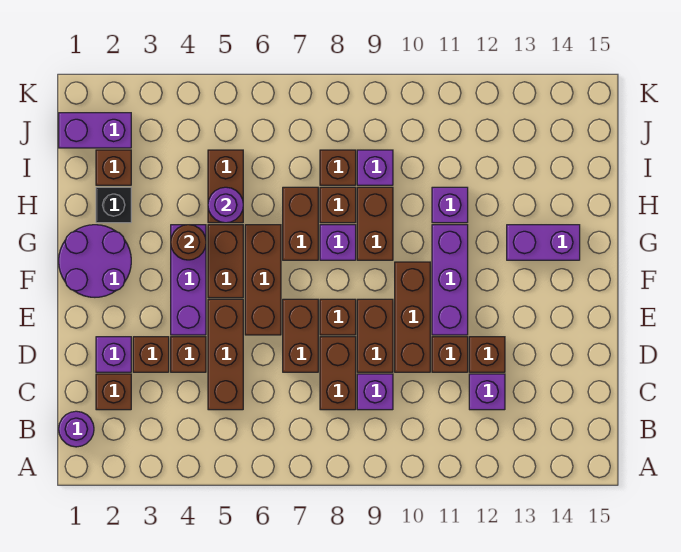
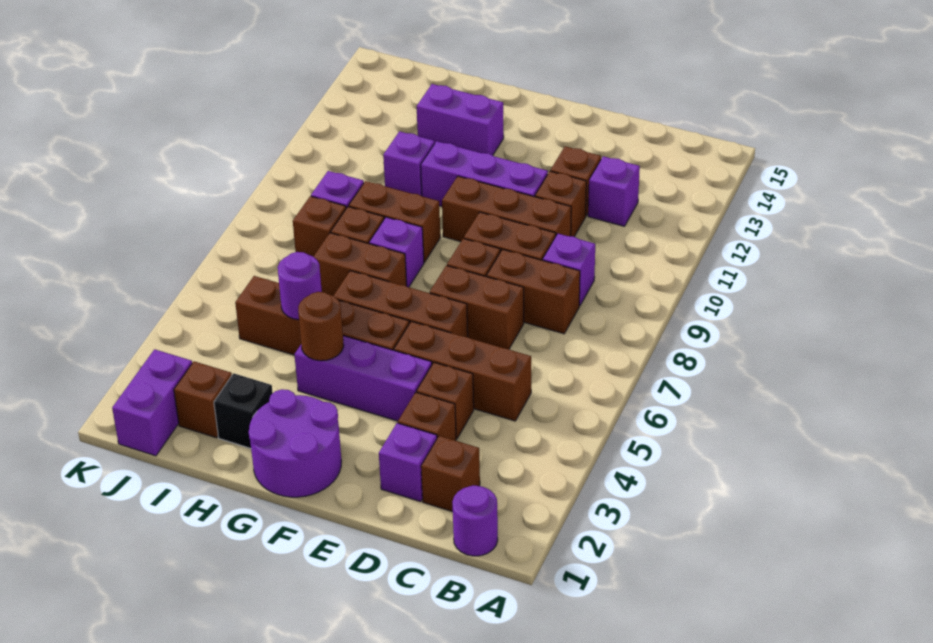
purple 1x2 brick [507,225,580,260] -> purple 1x2 brick turned to [417,84,504,155]

